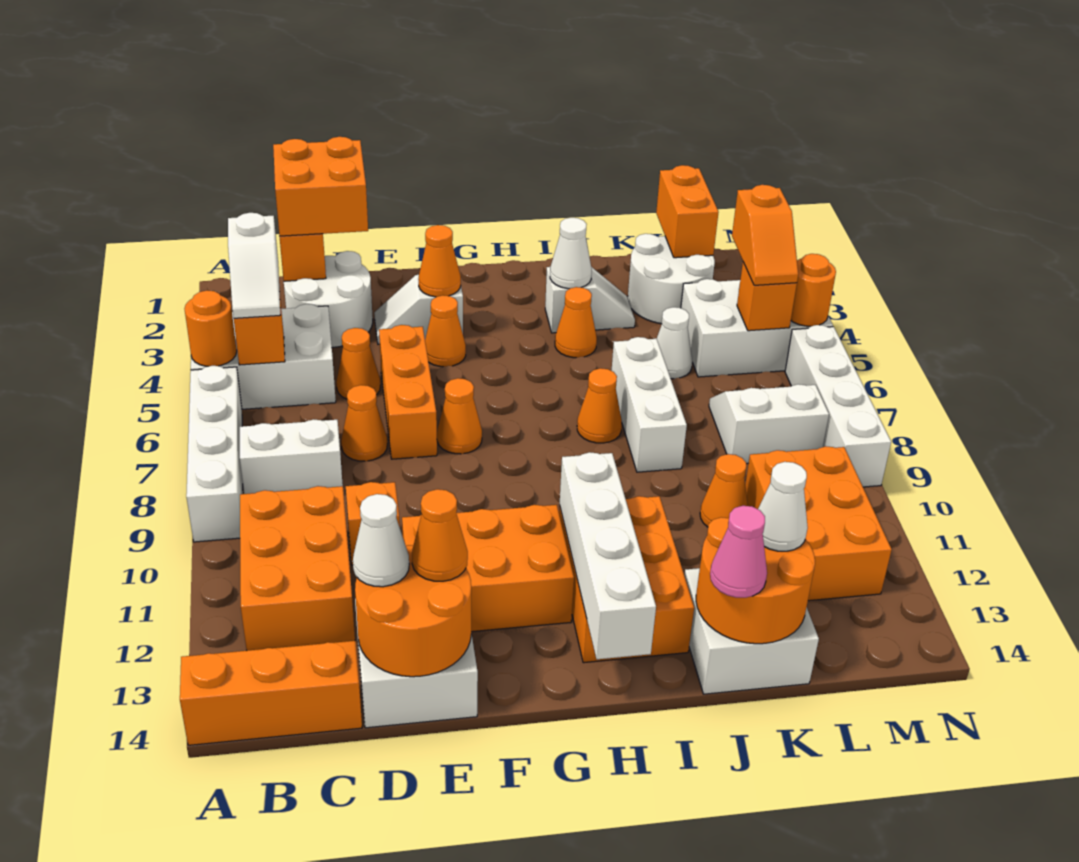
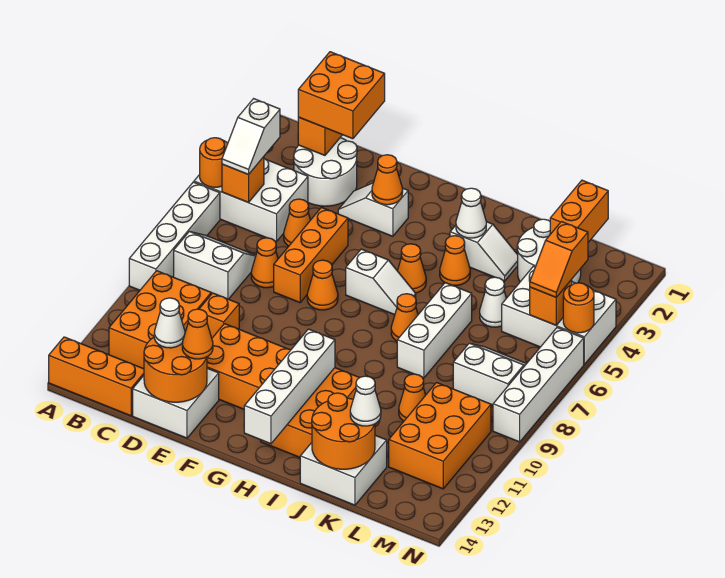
orange 1x1 cone [425,295,466,367] -> orange 1x1 cone moved to [398,244,426,293]
none -> white 1x2 slope [346,249,416,315]
pink 1x1 cone [710,506,767,598] -> none

